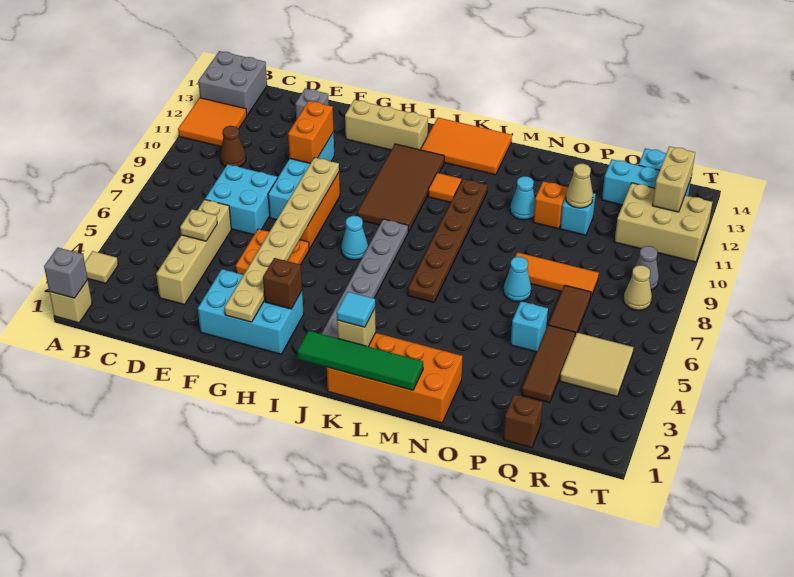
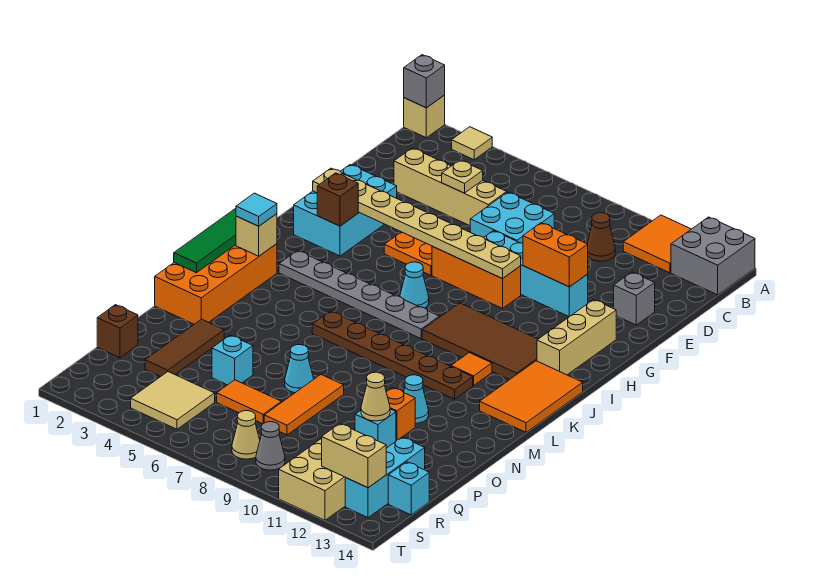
brown 1x3 tile [522,325,575,403] -> brown 1x3 tile turned to [145,319,224,377]
brown 1x2 tile [548,285,591,335] -> orange 1x2 tile [217,380,281,424]

